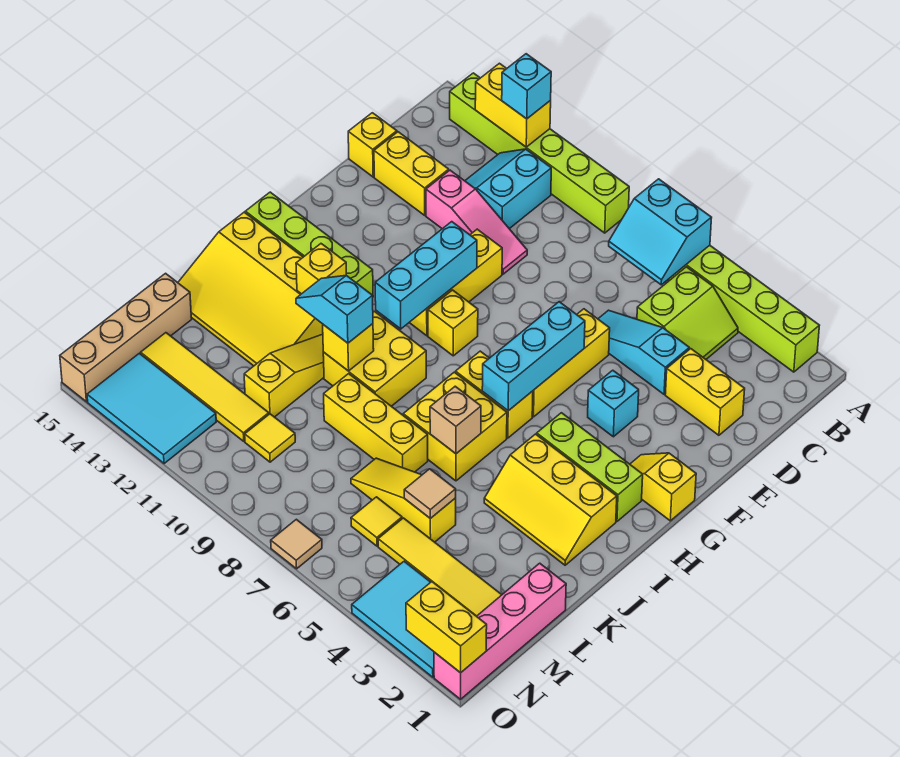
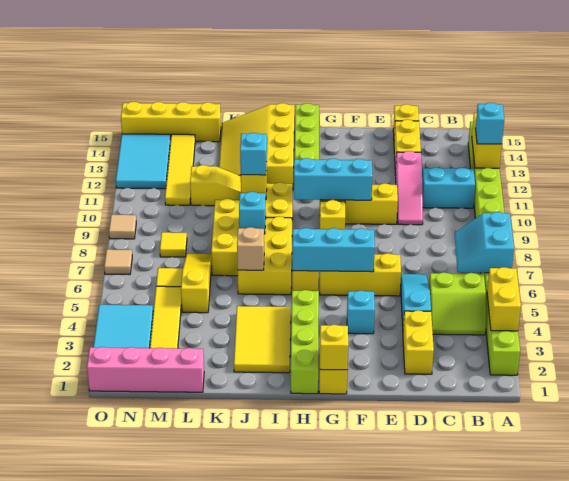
lime 1x3 brick [537,413,643,521] -> lime 1x4 brick [291,290,319,394]
yellow 2x3 slope [484,434,617,565] -> yellow 2x3 tile [234,306,291,373]
yellow 2x2 brick [403,372,507,481] -> yellow 2x3 brick [238,217,292,295]
yellow 1x1 brick [296,244,346,294] -> yellow 1x1 brick moved to [320,325,348,370]
none -> cyan 1x1 brick [239,192,266,234]
tan 1x1 tile [404,469,456,519] -> tan 1x1 tile moved to [109,215,136,239]
tan 1x4 brick [60,273,192,402] -> yellow 1x4 brick [121,102,221,142]
yellow 1x1 tile [245,414,295,462] -> yellow 1x1 tile moved to [160,232,187,257]
yellow 1x2 brick [406,582,487,673] -> yellow 1x2 brick moved to [487,267,521,331]

